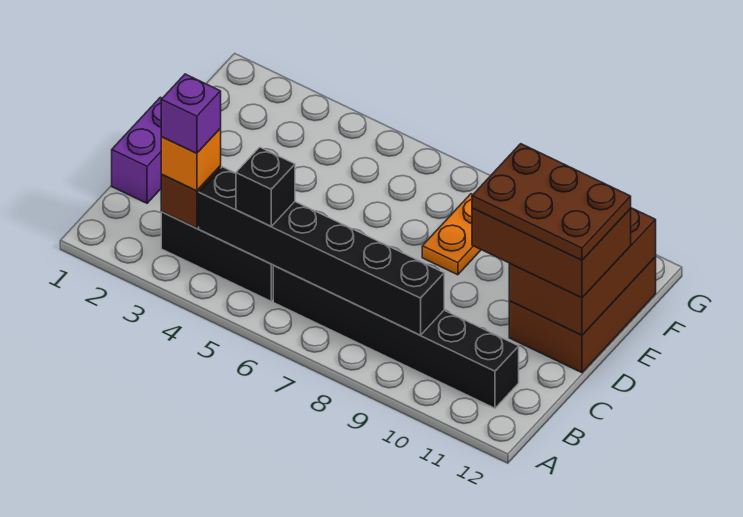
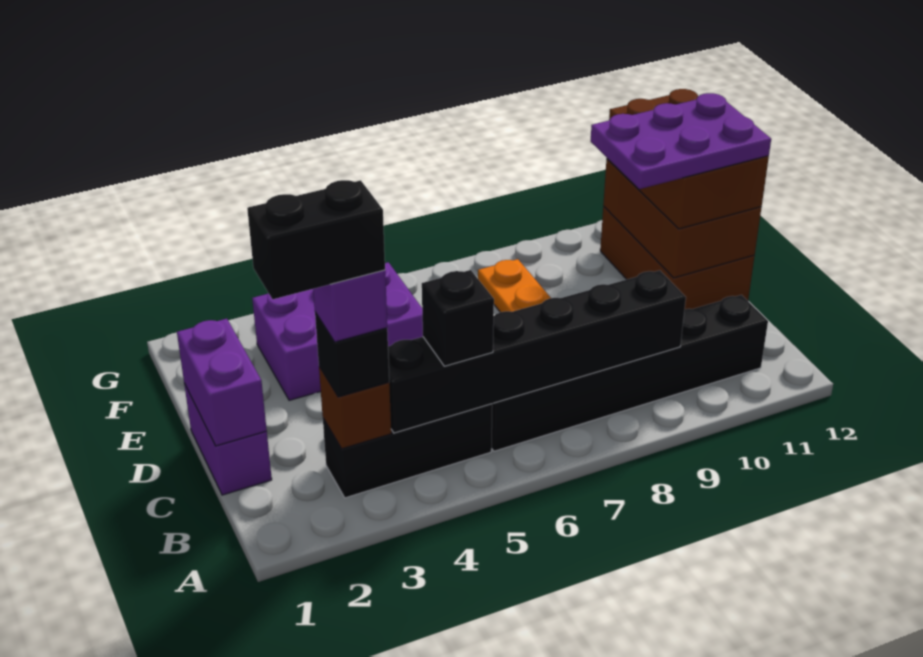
none -> black 1x2 brick [247,180,385,299]
orange 1x1 brick [161,129,221,191] -> black 1x1 brick [315,312,389,397]
none -> purple 1x2 brick [177,319,267,446]
brown 2x3 brick [472,208,631,298] -> brown 2x3 brick turned to [607,89,769,229]
brown 2x3 plate [472,144,631,260] -> purple 2x3 plate [591,93,771,189]
none -> purple 2x3 brick [252,262,423,400]

